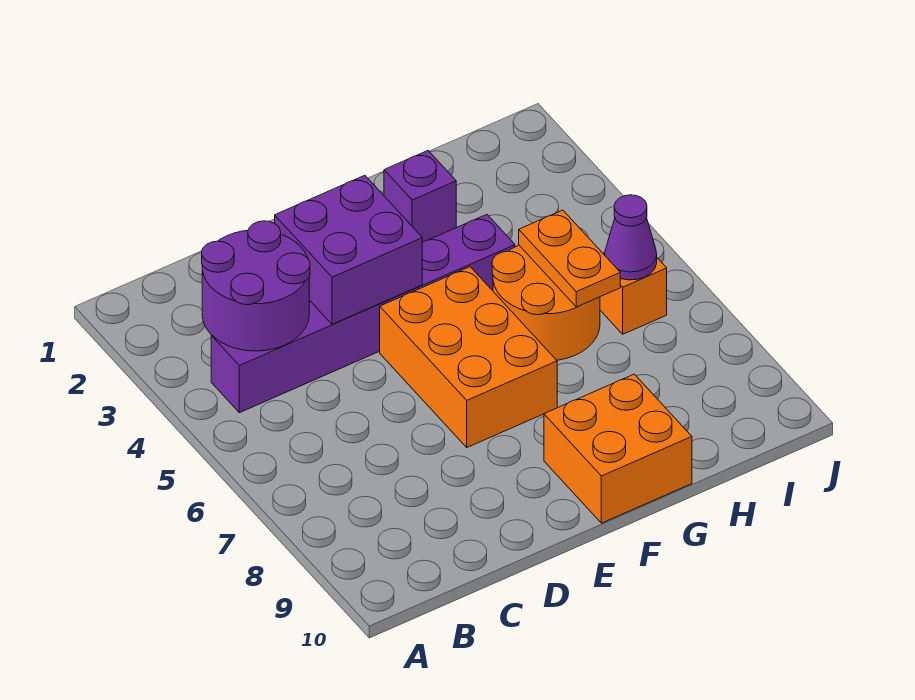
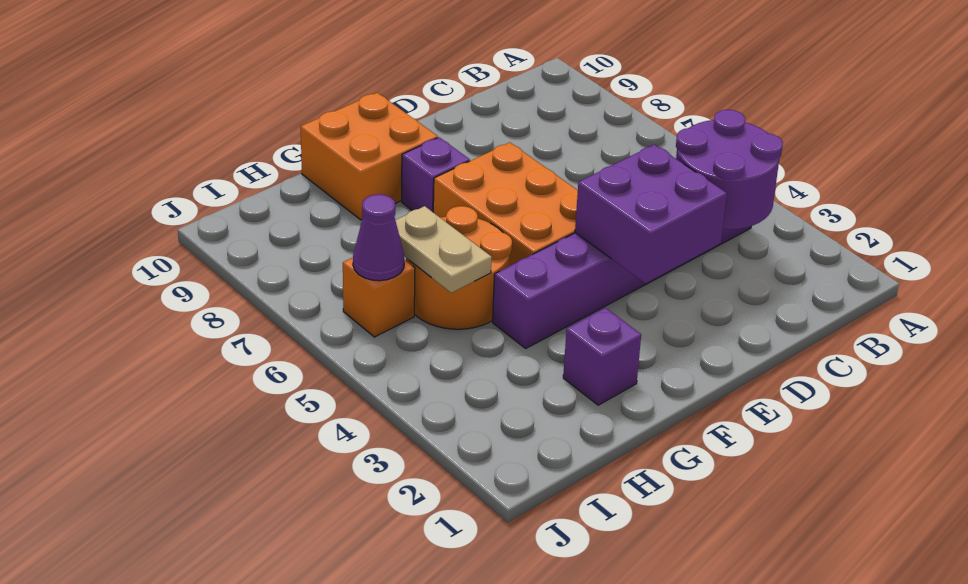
none -> purple 1x1 brick [402,137,470,212]
orange 1x2 plate [519,210,620,307] -> tan 1x2 plate [395,206,492,293]

